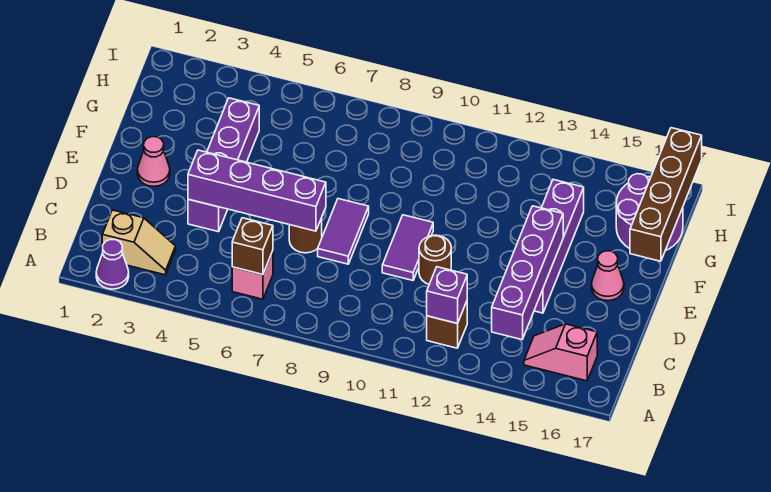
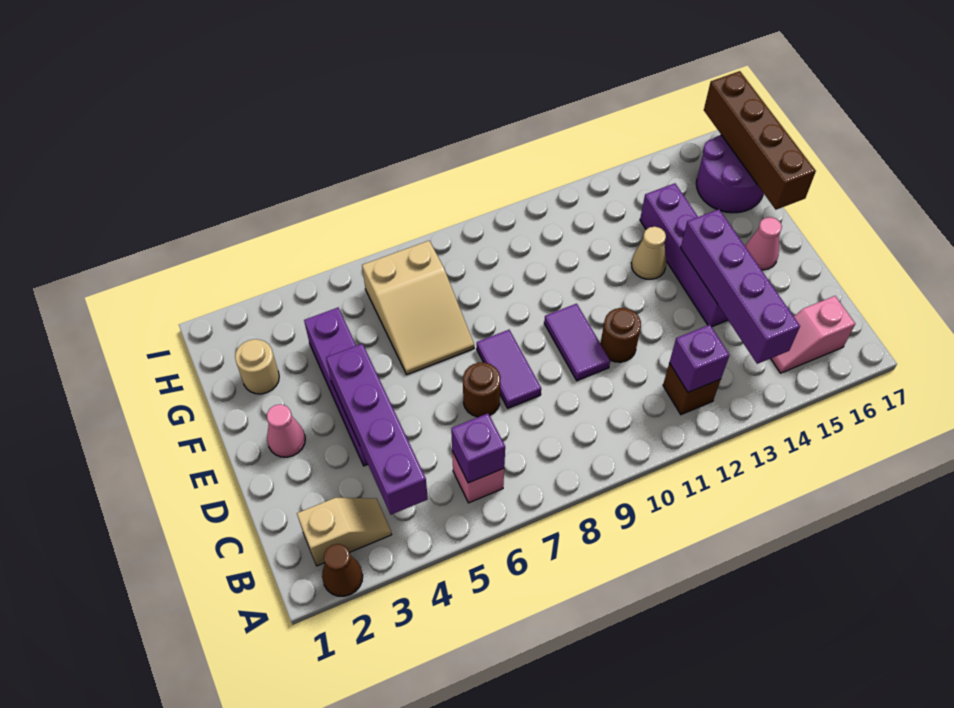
purple 1x1 cone [96,239,129,289] -> brown 1x1 cone [322,544,363,596]
brown 1x1 brick [232,218,273,275] -> purple 1x1 brick [451,413,505,483]
purple 1x4 brick [188,150,326,231] -> purple 1x4 brick turned to [326,344,428,515]
none -> tan 2x3 slope [362,241,474,375]
none -> tan 1x1 cone [631,227,666,279]
none -> tan 1x1 round brick [235,339,279,394]

